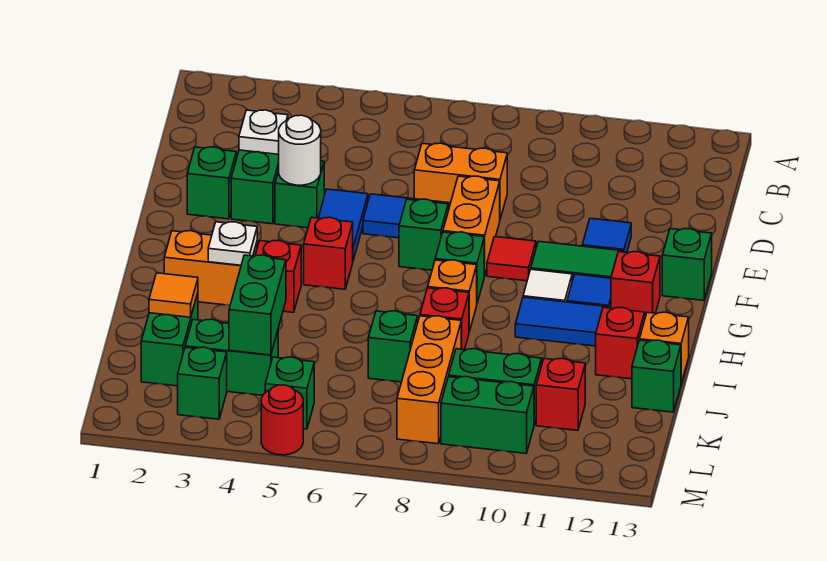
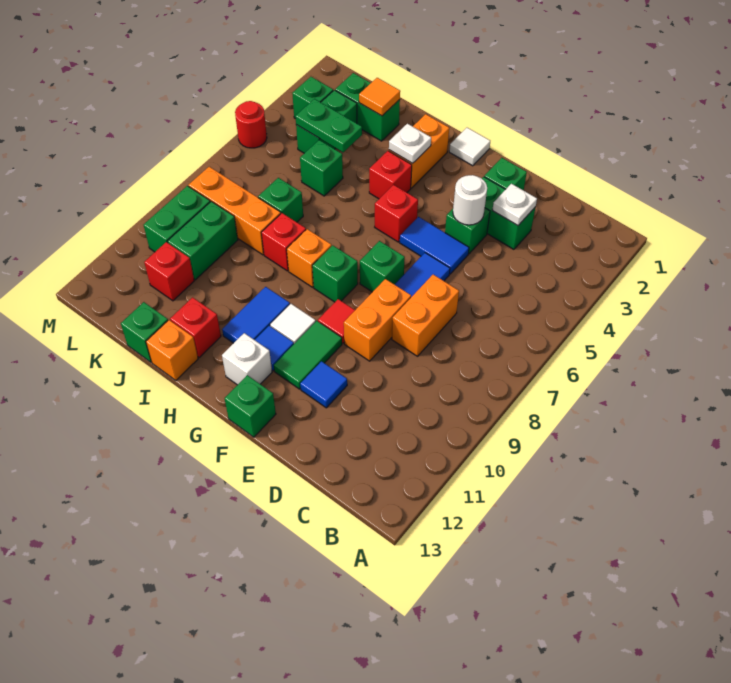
orange 1x2 brick [443,176,500,276] -> orange 1x2 brick turned to [344,279,411,361]
none -> white 1x1 tile [449,128,490,166]
red 1x1 brick [611,252,660,317] -> white 1x1 brick [222,333,272,385]
green 1x2 brick [229,255,286,355] -> green 1x2 plate [295,99,362,152]
green 1x1 brick [265,357,314,429] -> green 1x1 brick moved to [300,140,343,196]

